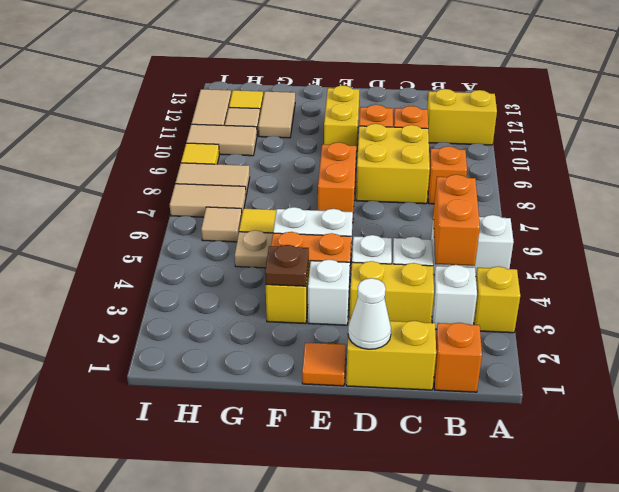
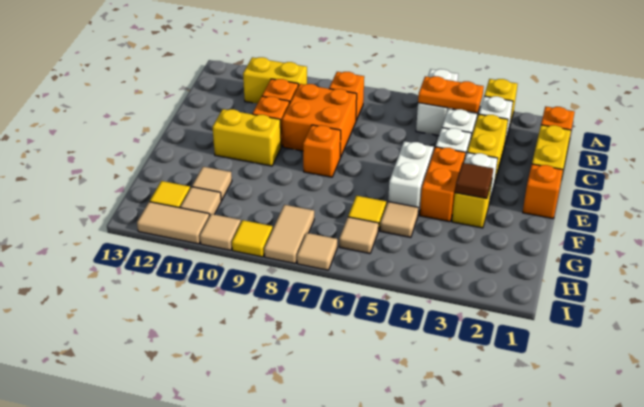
yellow 1x2 brick [427,89,497,145] -> yellow 1x2 brick turned to [243,57,307,104]
orange 1x2 brick [433,175,480,266] -> orange 1x2 plate [418,76,484,113]
yellow 2x2 brick [356,124,430,204] -> orange 2x2 brick [282,84,357,158]
white 1x1 cone [348,278,391,349] -> none
orange 1x1 tile [302,343,346,386] -> orange 1x1 brick [523,164,563,219]
orange 1x2 brick [318,142,356,223] -> orange 1x1 brick [303,125,341,177]
brown 1x1 plate [265,245,309,286] -> brown 1x1 tile [455,163,493,199]
tan 1x1 plate [235,230,273,268] -> tan 1x1 tile [380,202,418,237]
tan 1x2 tile [258,91,295,138] -> tan 1x1 tile [192,167,232,201]
tan 1x2 tile [170,184,246,217] -> tan 1x1 tile [297,233,337,270]
tan 1x2 tile [186,124,257,156] -> tan 1x1 tile [200,214,241,250]

